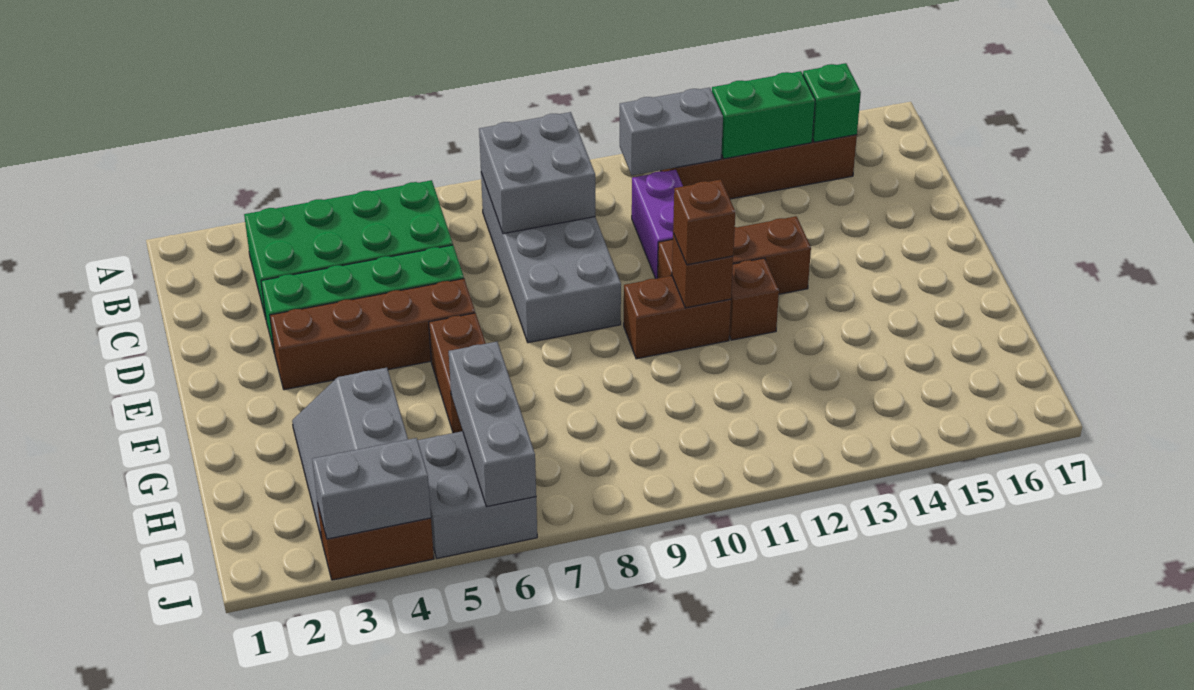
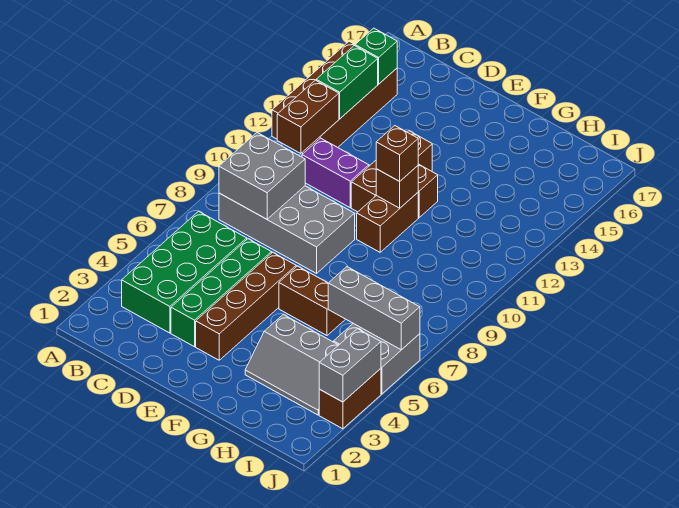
grey 1x2 brick [620,88,723,175] -> brown 1x2 brick [277,80,339,153]

